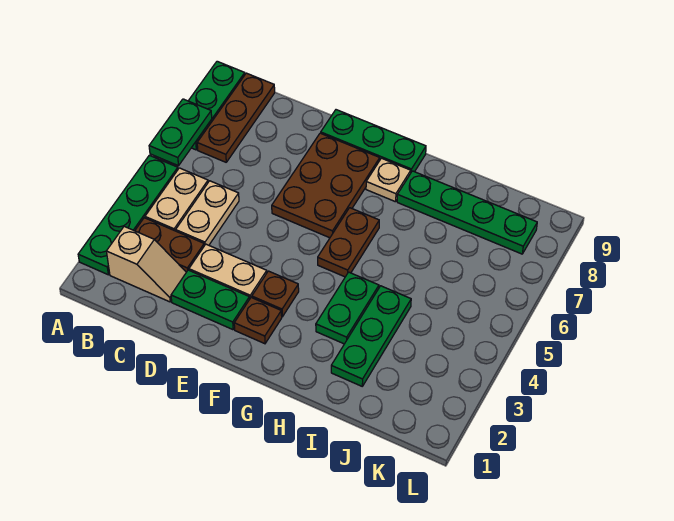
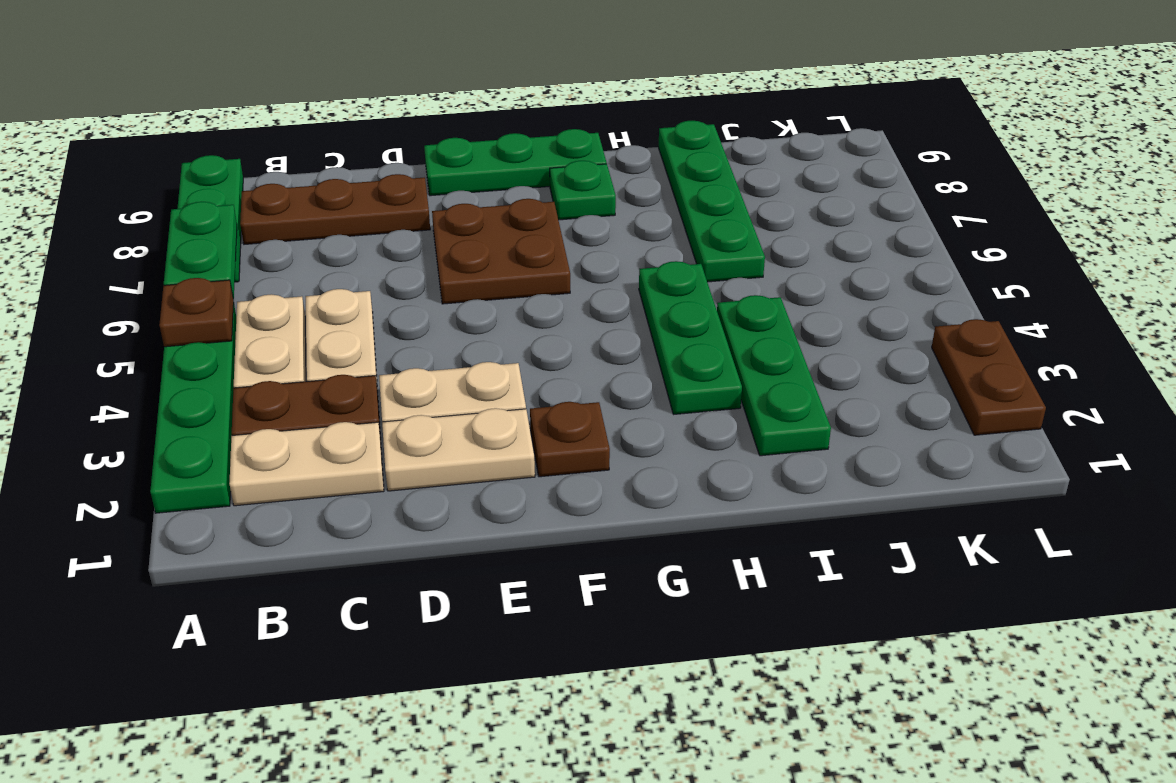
tan 1x2 slope [106,227,186,302] -> tan 1x2 plate [229,422,384,506]
brown 1x3 plate [197,73,275,162] -> brown 1x3 plate turned to [240,174,430,244]
green 1x2 plate [171,270,250,330] -> tan 1x2 plate [382,408,535,491]
brown 2x3 plate [272,133,380,238] -> brown 2x2 plate [432,199,570,304]
brown 1x1 plate [252,271,299,317] -> brown 1x1 plate moved to [159,278,234,347]
brown 1x2 plate [318,208,379,277] -> brown 1x2 plate moved to [932,319,1046,435]
tan 1x1 plate [366,158,411,202] -> green 1x1 plate [550,161,616,220]
green 1x2 plate [316,272,379,344] -> green 1x3 plate [639,261,742,414]
green 1x4 plate [397,171,537,254] -> green 1x4 plate turned to [658,121,765,282]

